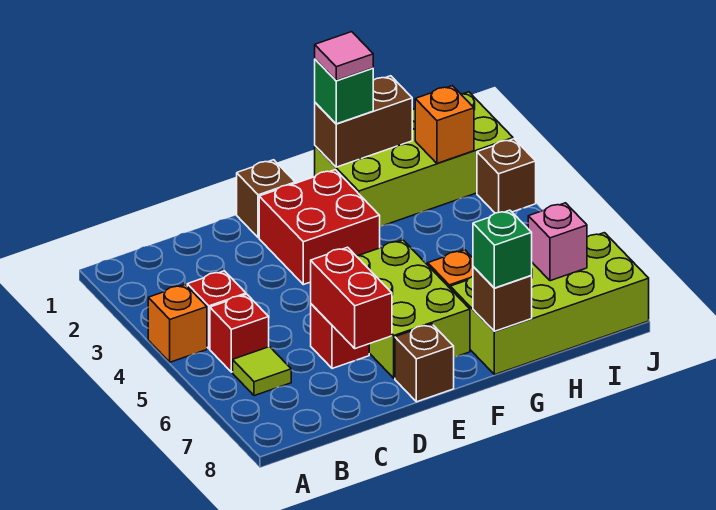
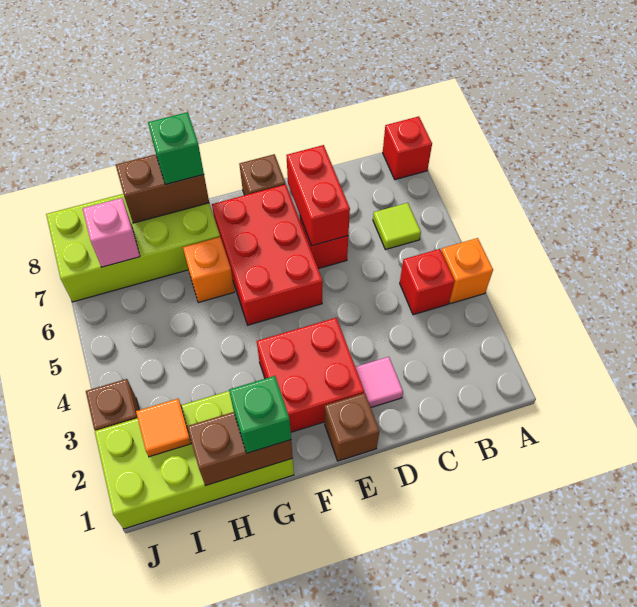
red 1x1 brick [210,294,269,372] -> red 1x1 brick moved to [383,116,432,180]
lime 2x3 brick [356,240,470,378] -> red 2x3 brick [212,184,323,325]
pink 1x1 tile [315,32,373,81] -> pink 1x1 tile moved to [356,357,403,407]
brown 1x1 brick [473,267,532,331] -> brown 1x2 brick [116,154,209,223]
orange 1x1 brick [415,86,474,163] -> orange 1x1 tile [136,399,191,457]

